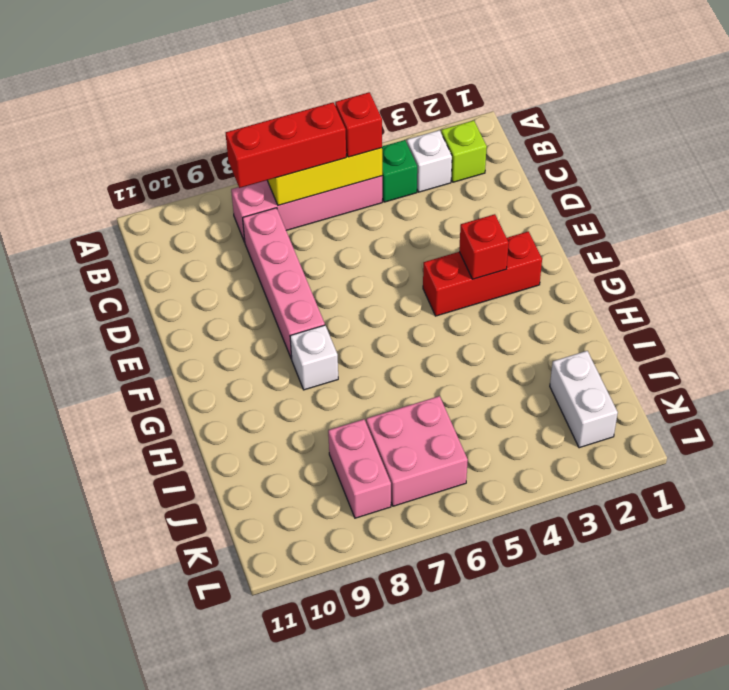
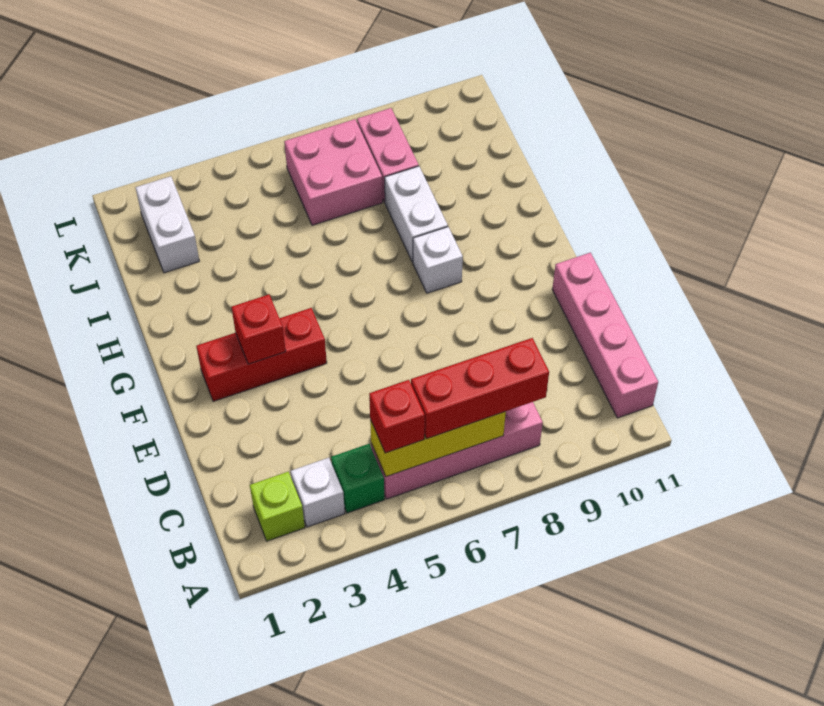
pink 1x4 brick [243,208,325,359] -> pink 1x4 brick moved to [552,253,658,418]
none -> white 1x2 brick [385,166,448,262]

